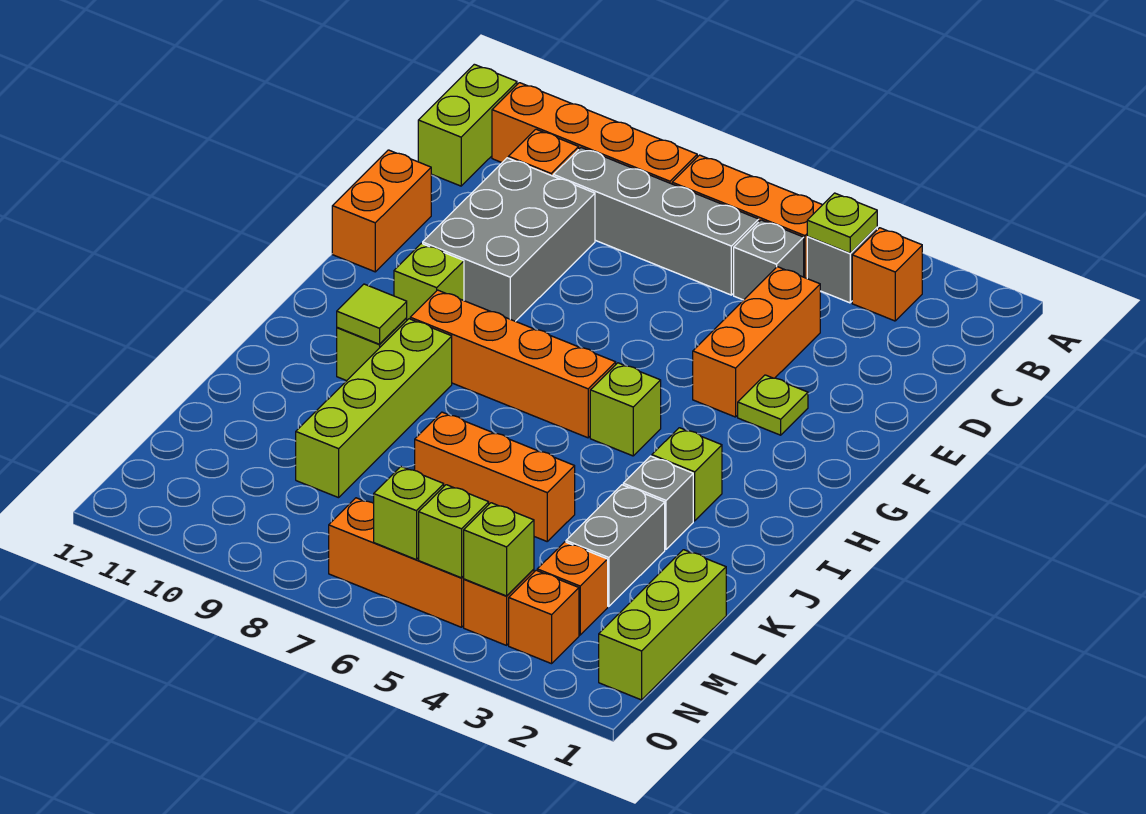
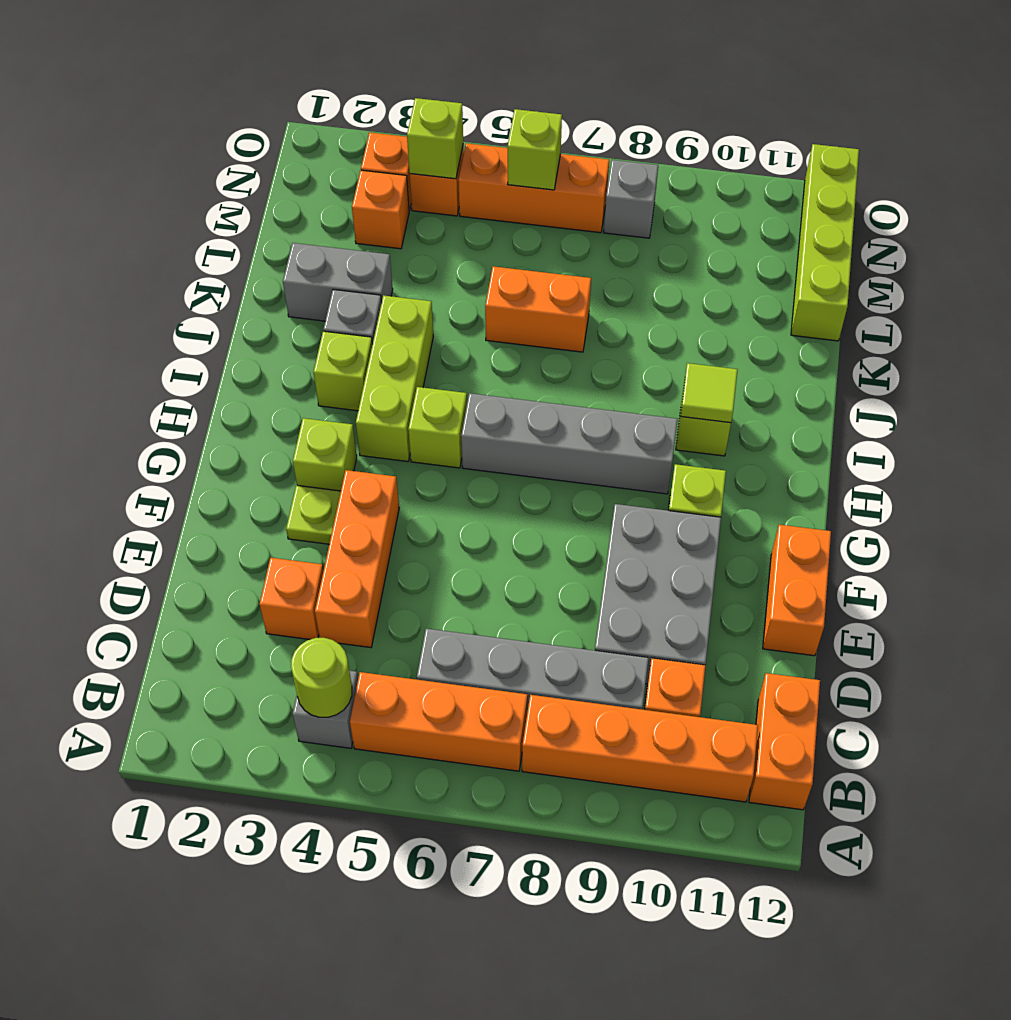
orange 1x1 brick [852,228,922,321] -> orange 1x1 brick moved to [259,558,323,640]
lime 1x1 plate [807,193,877,253] -> lime 1x1 round brick [291,638,352,717]
lime 1x2 brick [418,64,517,186] -> orange 1x2 brick [749,673,820,810]
grey 1x1 brick [734,220,804,300] -> grey 1x1 brick moved to [604,160,658,238]
orange 1x4 brick [410,290,616,438] -> grey 1x4 brick [461,393,677,494]
lime 1x4 brick [296,319,452,498] -> lime 1x4 brick moved to [791,144,859,341]
grey 1x2 brick [566,485,665,607] -> grey 1x2 brick turned to [283,243,393,321]
orange 1x3 brick [415,412,575,541] -> orange 1x2 brick [485,266,591,352]
lime 1x3 brick [599,550,726,700] -> lime 1x3 brick moved to [356,295,433,462]
lime 1x1 brick [419,485,489,578] -> lime 1x1 brick moved to [293,418,357,491]

